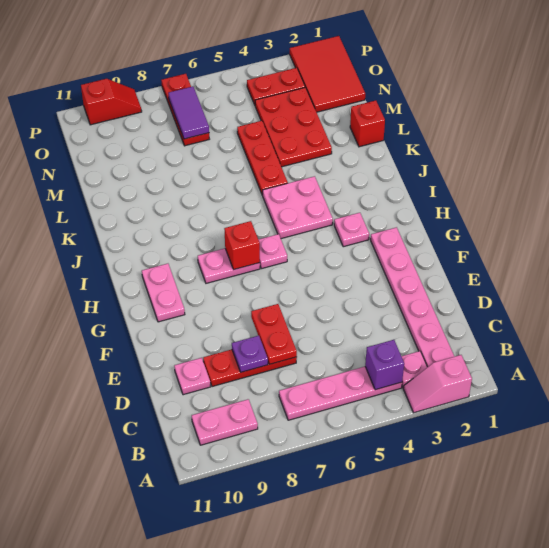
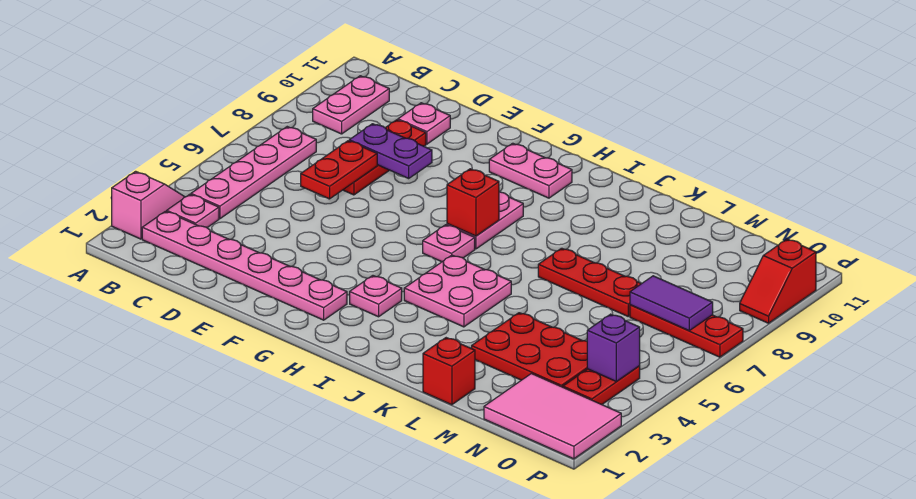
purple 1x1 brick [365,340,404,390] -> purple 1x1 brick moved to [587,314,640,382]
red 1x2 plate [251,304,297,364] -> red 1x2 plate turned to [301,141,377,199]
purple 1x1 plate [232,336,268,372] -> purple 1x2 plate [349,124,432,178]
red 1x3 plate [237,121,288,195] -> red 1x3 plate moved to [538,248,641,316]
red 2x3 tile [290,36,365,112] -> pink 2x3 tile [484,374,621,459]

